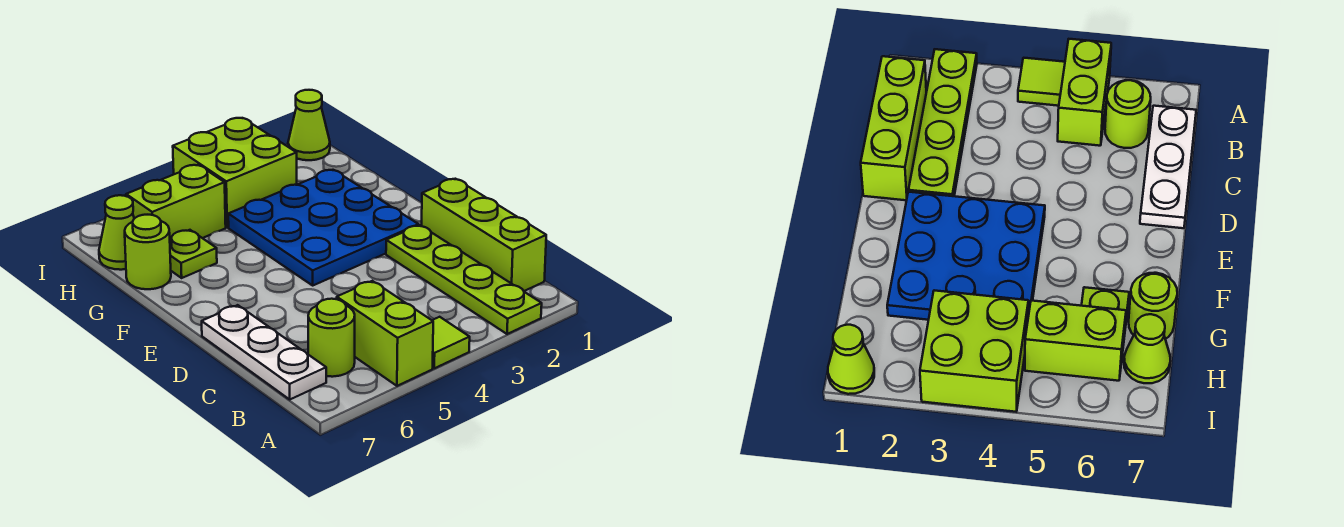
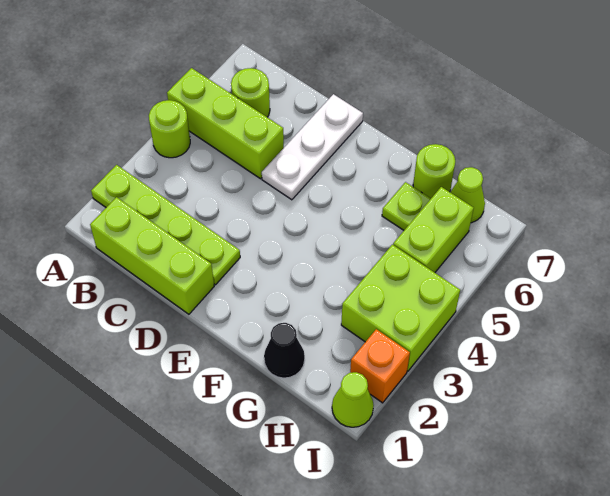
lime 1x1 tile [432,317,470,368] -> lime 1x1 round brick [149,100,190,158]
lime 1x2 brick [337,281,433,386] -> lime 1x3 brick [167,68,284,179]
white 1x3 plate [202,305,326,399] -> white 1x3 plate turned to [262,94,363,200]
blue 3x3 plate [228,170,418,285] -> none
none -> black 1x1 cone [264,323,305,378]
none -> orange 1x1 brick [350,329,410,403]

